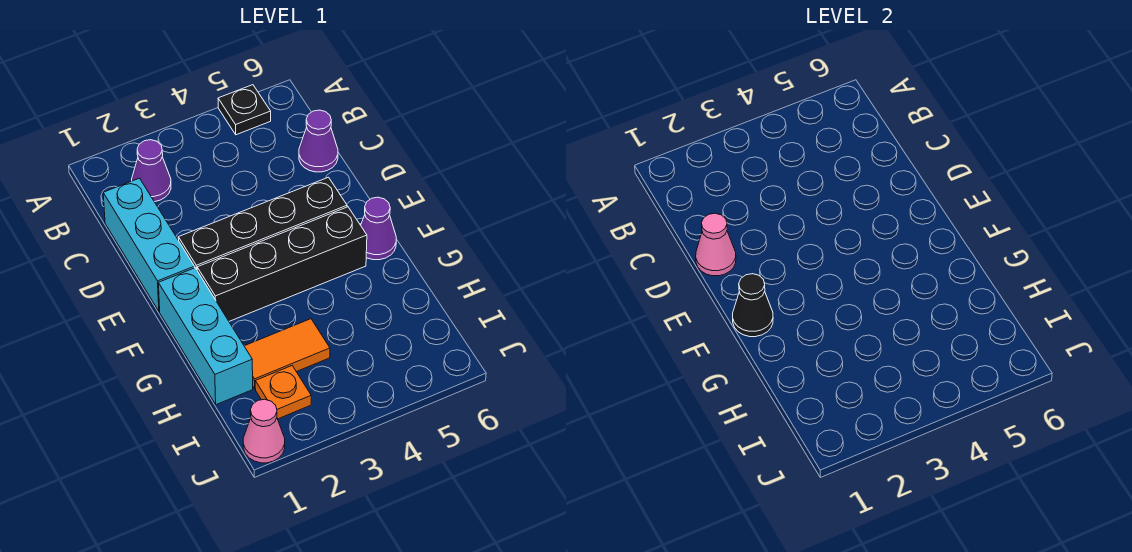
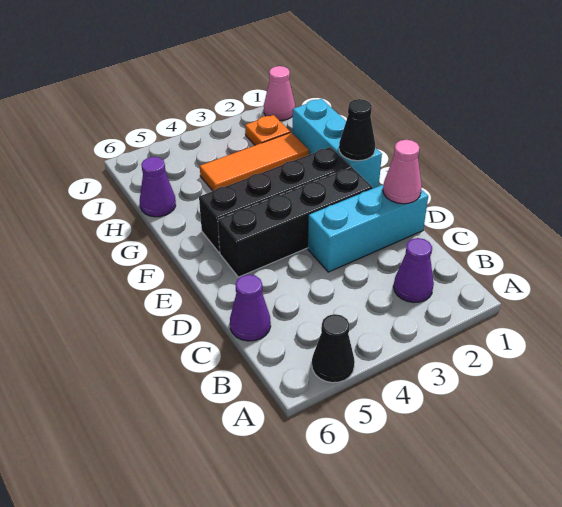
black 1x1 plate [218,85,271,135] -> black 1x1 cone [312,314,355,383]
cyan 1x3 brick [103,178,195,312] -> cyan 1x3 brick turned to [308,184,428,272]
purple 1x1 cone [361,197,396,260] -> purple 1x1 cone moved to [140,157,176,217]
orange 1x2 tile [244,319,330,388] -> orange 1x3 tile [200,132,309,191]

